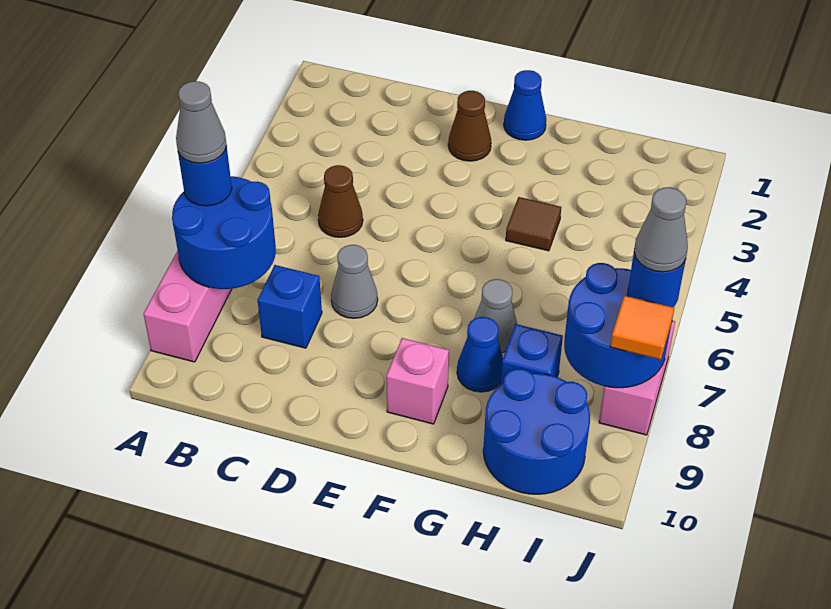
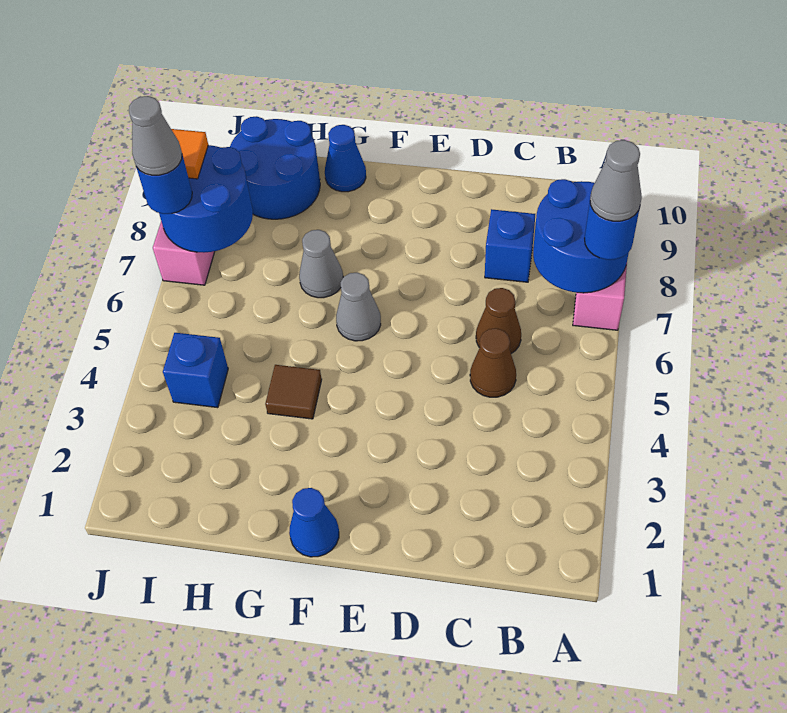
grey 1x1 cone [331,245,378,318] -> grey 1x1 cone moved to [336,272,381,341]
brown 1x1 cone [448,91,491,161] -> brown 1x1 cone moved to [476,288,521,353]
pink 1x1 brick [386,338,449,424] -> none
blue 1x1 cone [457,317,503,392] -> blue 1x1 cone moved to [325,125,366,192]
blue 1x1 brick [501,324,563,384] -> blue 1x1 brick moved to [163,333,228,408]

